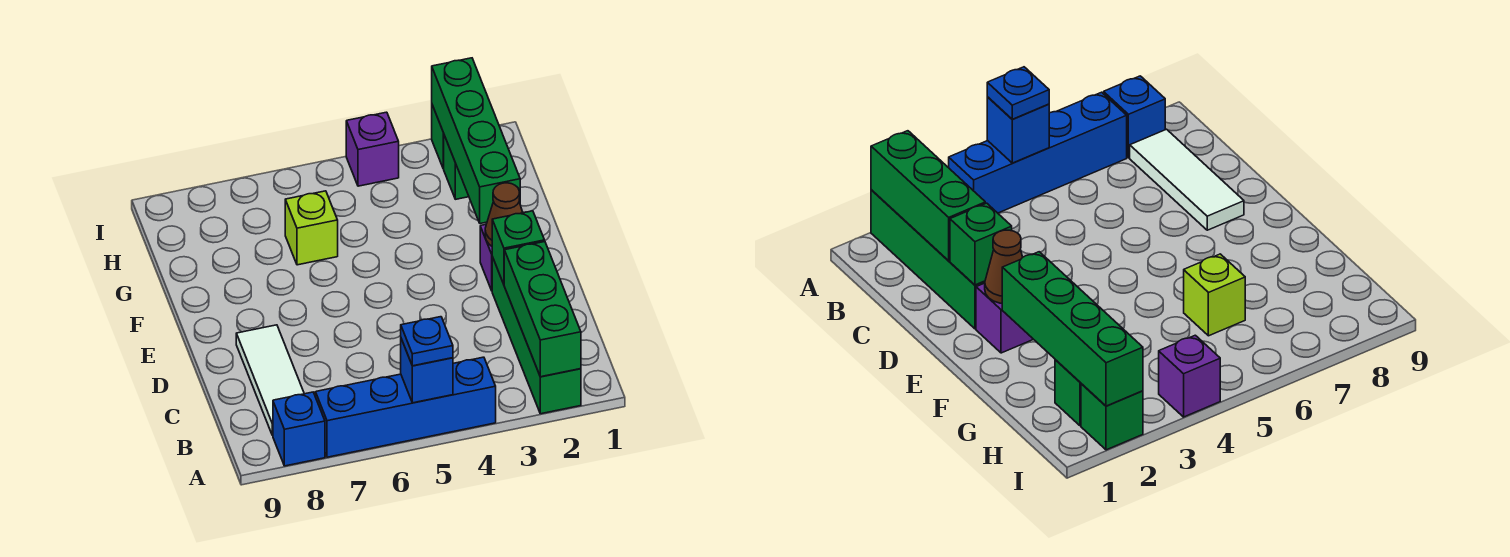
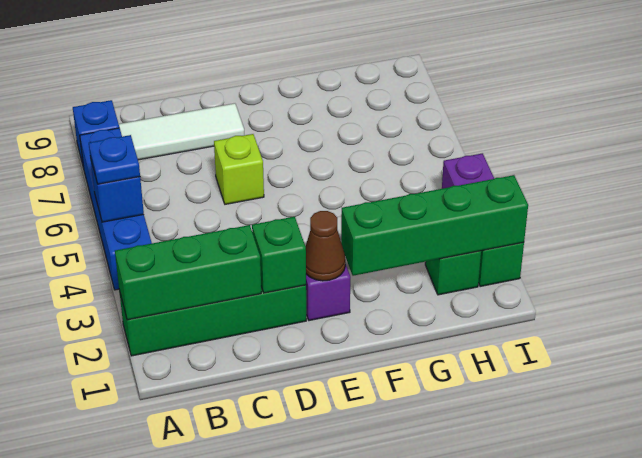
lime 1x1 brick [285,191,338,265] -> lime 1x1 brick moved to [214,134,264,204]

